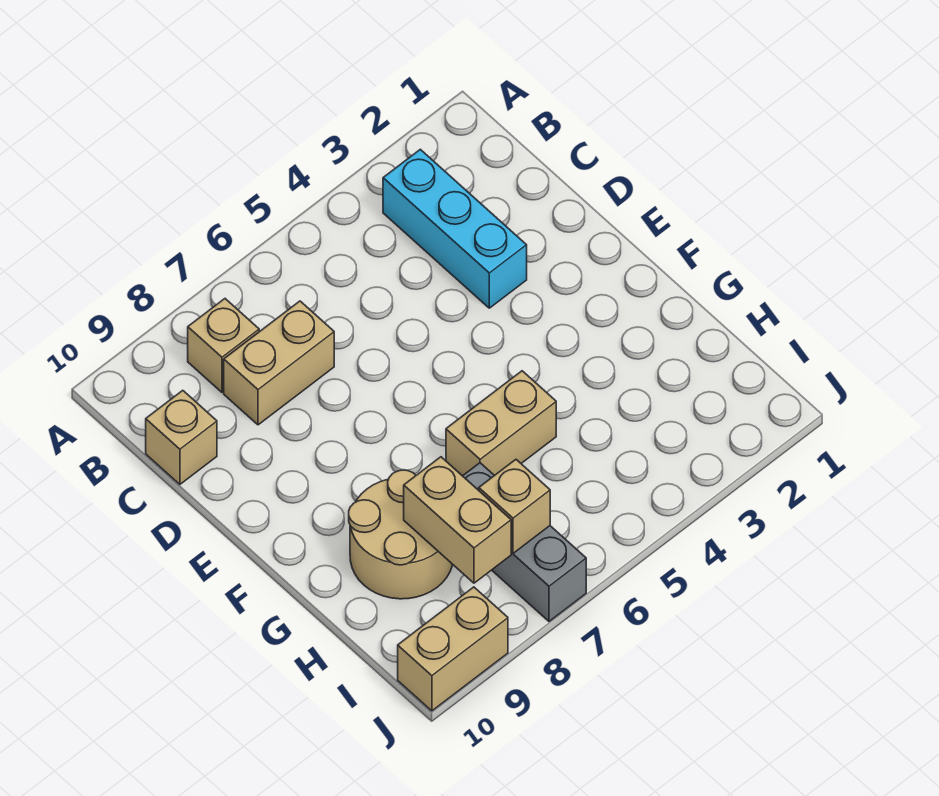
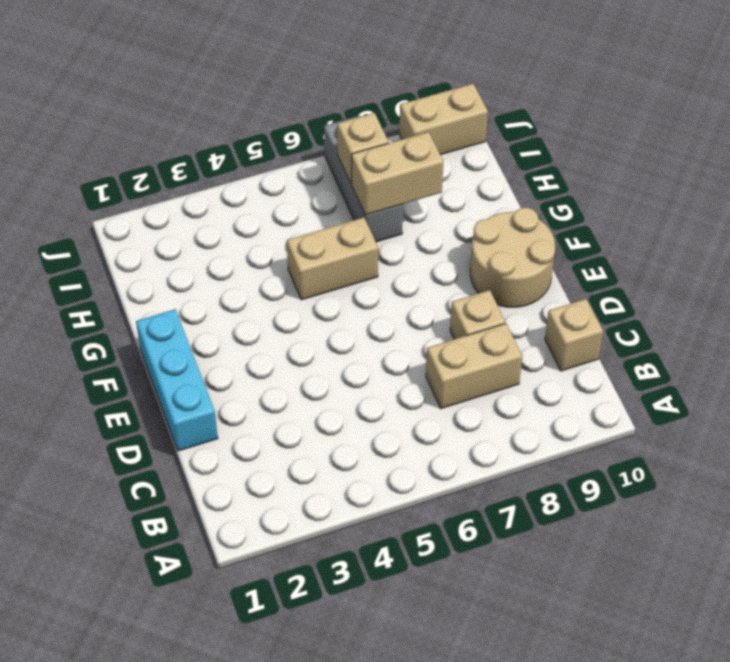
cyan 1x3 brick [383,149,527,308] -> cyan 1x3 brick moved to [136,309,218,451]
tan 1x1 brick [188,299,259,392] -> tan 1x1 brick moved to [450,290,505,339]
tan 2x2 round brick [349,470,453,599] -> tan 2x2 round brick moved to [470,208,555,307]
tan 1x2 brick [404,457,511,583] -> tan 1x2 brick turned to [352,132,443,215]

